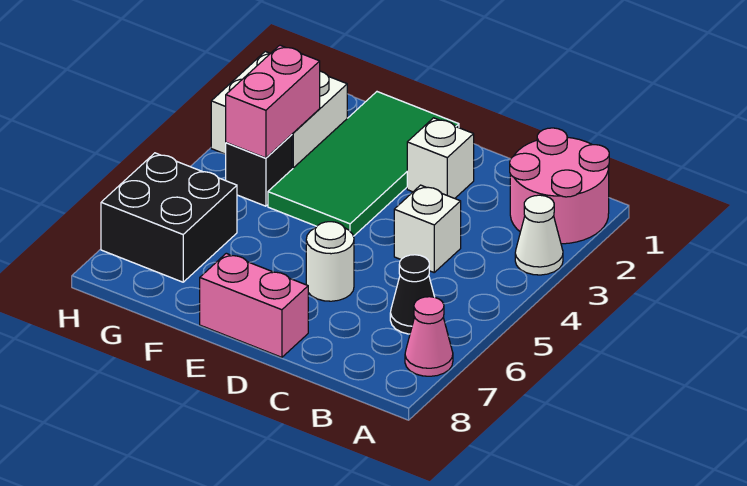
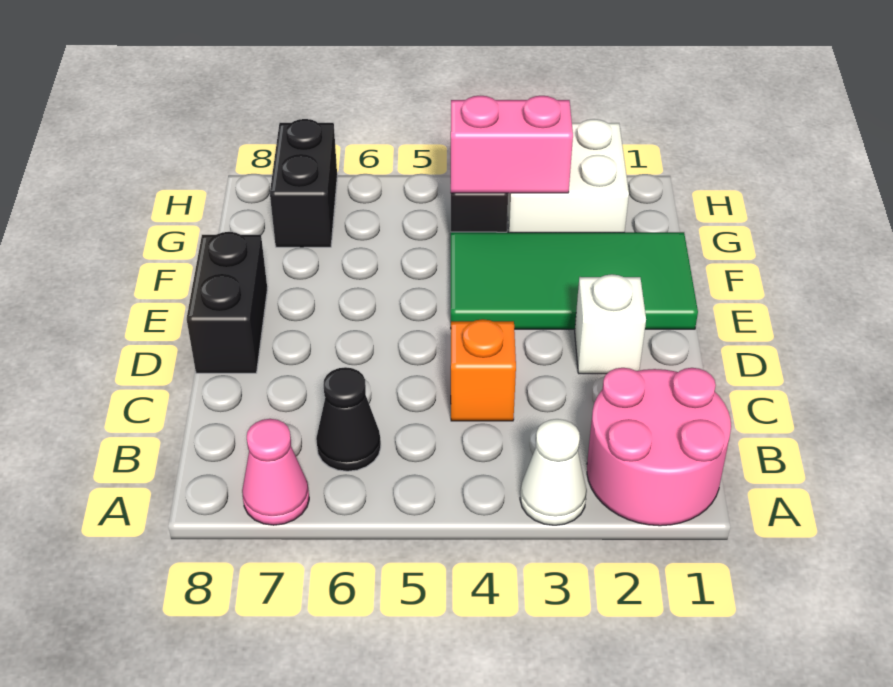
white 1x1 brick [394,185,461,272] -> orange 1x1 brick [451,319,516,421]
white 1x1 round brick [306,222,354,301] -> none
pink 1x2 brick [200,253,308,357] -> black 1x2 brick [187,232,267,373]
black 2x2 brick [101,153,237,282] -> black 1x2 brick [270,119,337,247]

